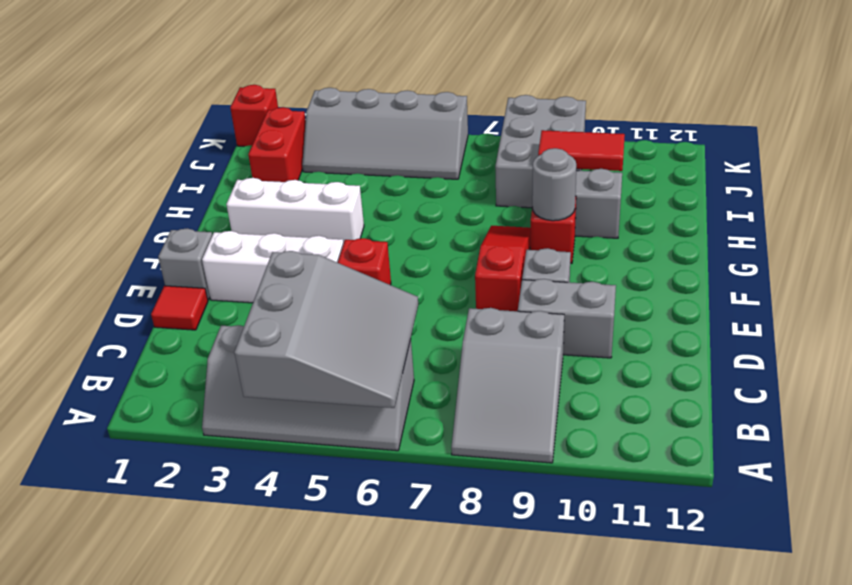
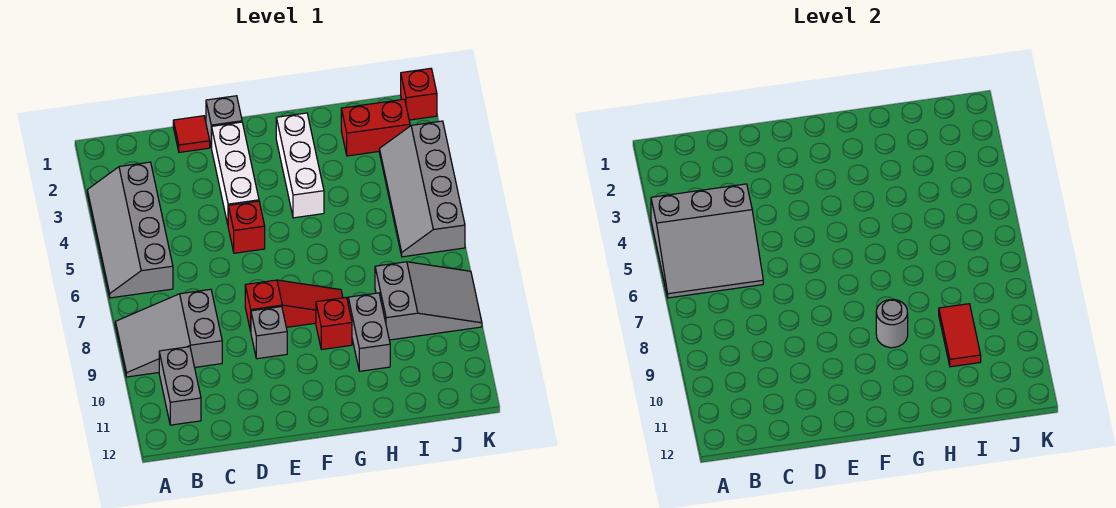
grey 1x2 brick [518,279,616,358] -> grey 1x2 brick moved to [159,347,201,425]
grey 2x3 brick [495,95,586,208] -> grey 2x3 slope [375,262,482,340]

